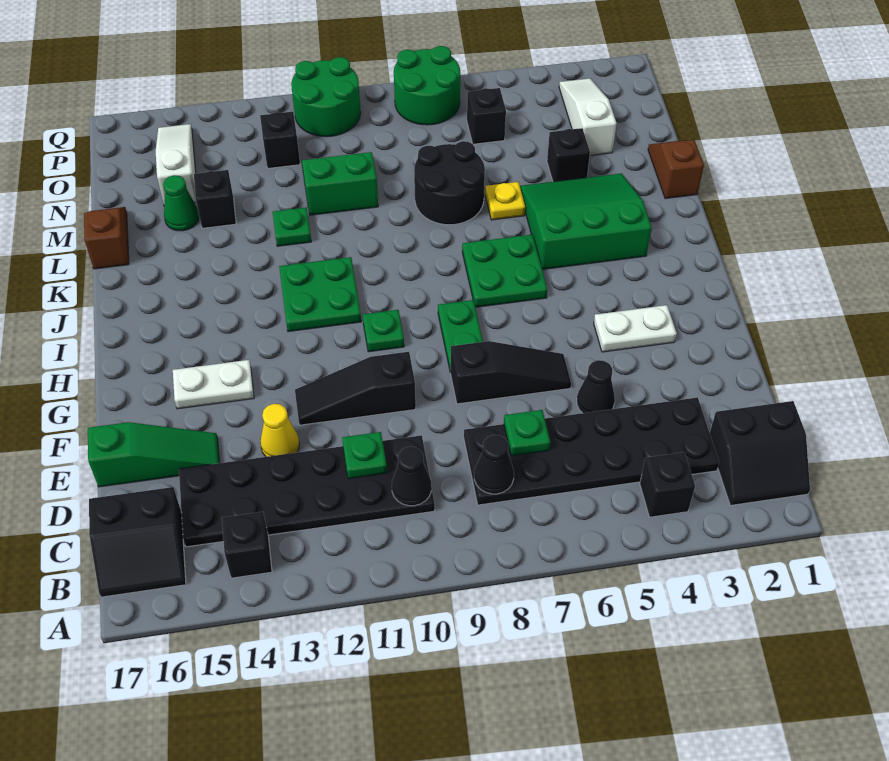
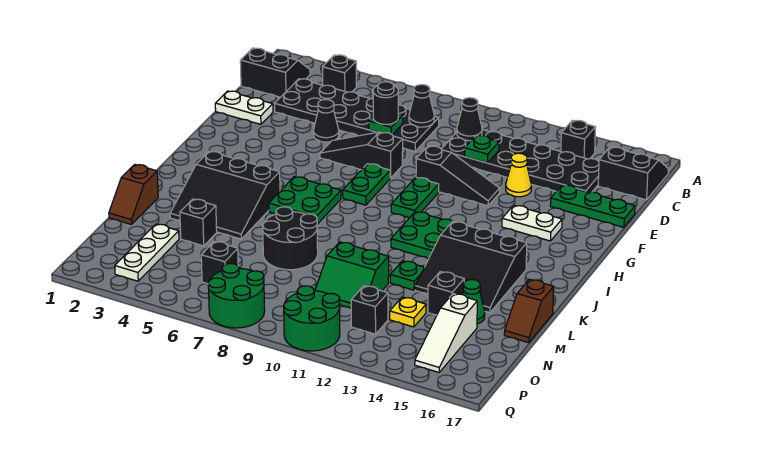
none -> black 1x1 round brick [373,82,399,124]
green 1x3 slope [88,422,220,487] -> green 1x3 plate [550,185,635,227]
white 1x2 plate [594,305,677,352] -> white 1x2 plate moved to [215,91,273,124]
green 1x1 plate [363,310,404,352] -> green 1x2 plate [391,177,439,218]
green 3x3 slope [520,173,652,269] -> black 3x3 slope [170,151,280,239]
none -> black 3x3 slope [415,221,527,313]
yellow 1x1 plate [485,182,525,220] -> yellow 1x1 plate moved to [390,297,426,327]
white 1x3 slope [559,78,617,155] -> white 1x3 plate [115,224,179,281]

